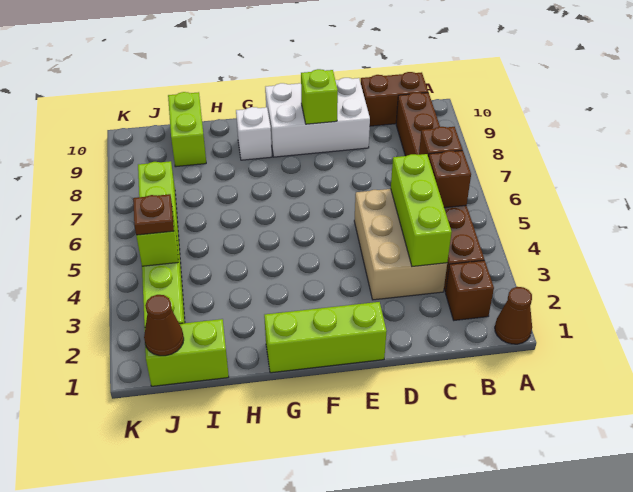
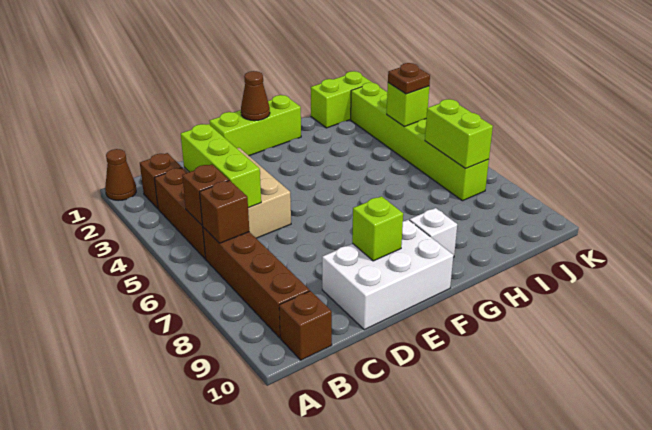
brown 1x2 brick [361,72,428,126] -> brown 1x1 brick [279,291,332,360]
lime 1x2 brick [168,92,206,167] -> lime 1x2 brick moved to [425,99,493,169]
brown 1x1 cone [144,295,184,356] -> brown 1x1 cone moved to [241,71,270,121]

